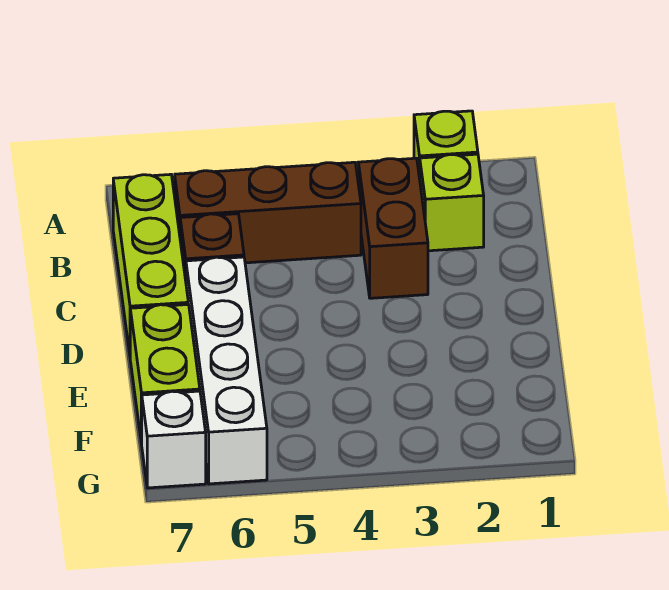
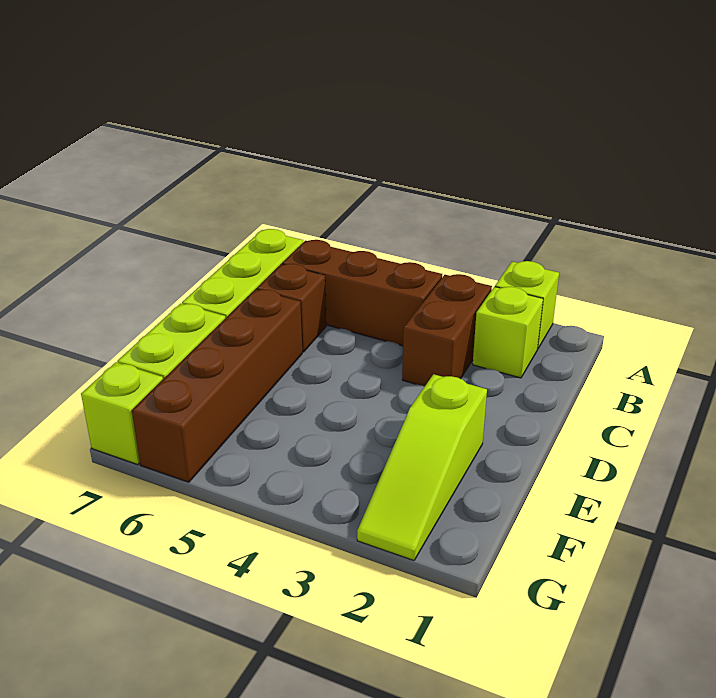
white 1x4 brick [186,257,267,484] -> brown 1x4 brick [132,290,302,482]
none -> lime 1x3 slope [357,374,487,560]
white 1x1 brick [142,391,206,488] -> lime 1x1 brick [81,362,163,465]

